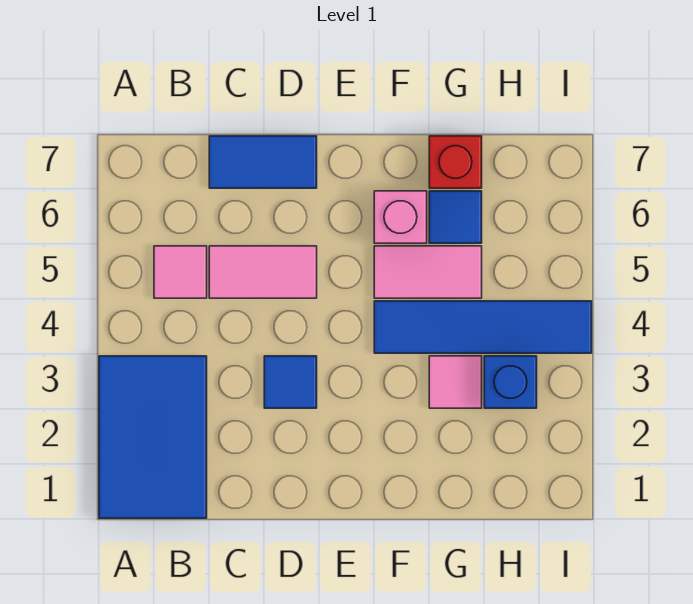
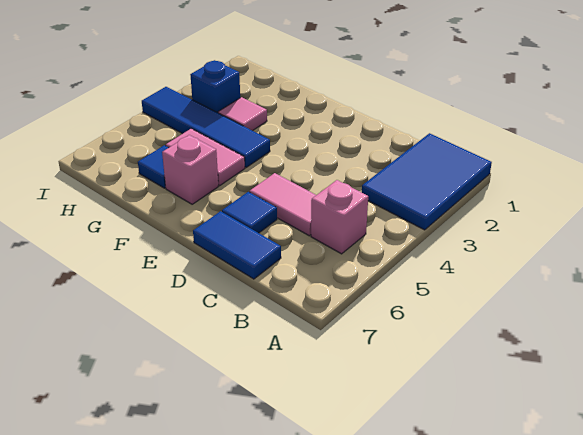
pink 1x1 tile [154,246,207,298] -> pink 1x1 brick [311,180,368,254]
blue 1x1 tile [264,356,317,408] -> blue 1x1 tile moved to [222,192,277,233]
red 1x1 brick [429,136,482,188] -> none

